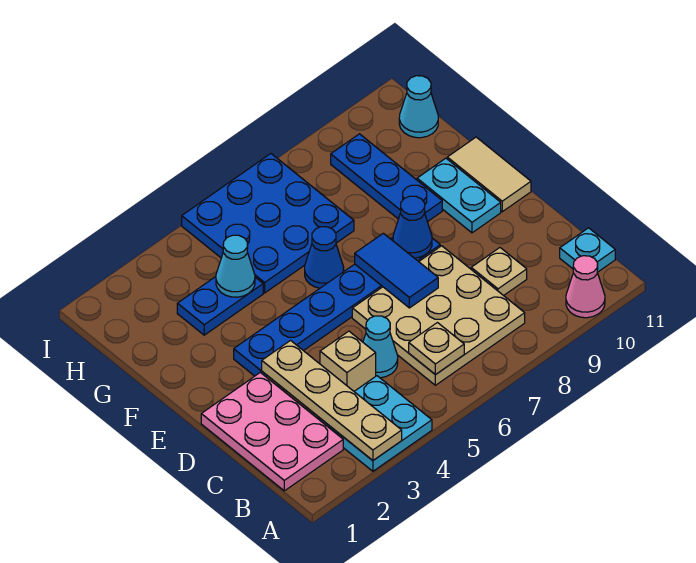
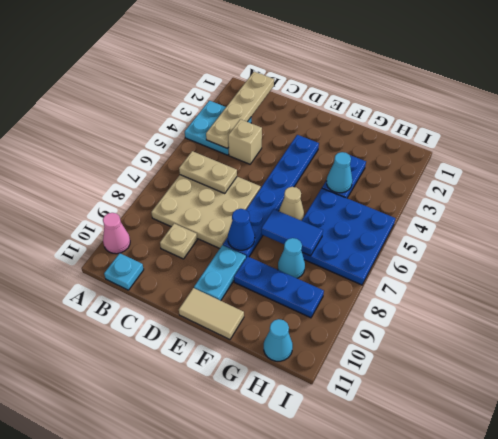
tan 1x4 plate [262,341,402,460] -> tan 1x4 plate turned to [206,72,274,149]
pink 2x3 plate [201,372,343,491] -> none
tan 1x1 plate [409,323,464,375] -> tan 1x2 plate [179,151,237,193]
cyan 1x1 cone [363,316,398,378] -> cyan 1x1 cone moved to [278,238,305,278]
blue 1x2 tile [355,233,438,308] -> blue 1x2 tile moved to [261,209,323,256]
cyan 1x2 plate [417,158,501,233] -> cyan 1x2 plate turned to [194,245,246,301]
blue 1x1 cone [305,227,344,288] -> tan 1x1 cone [279,187,304,220]

